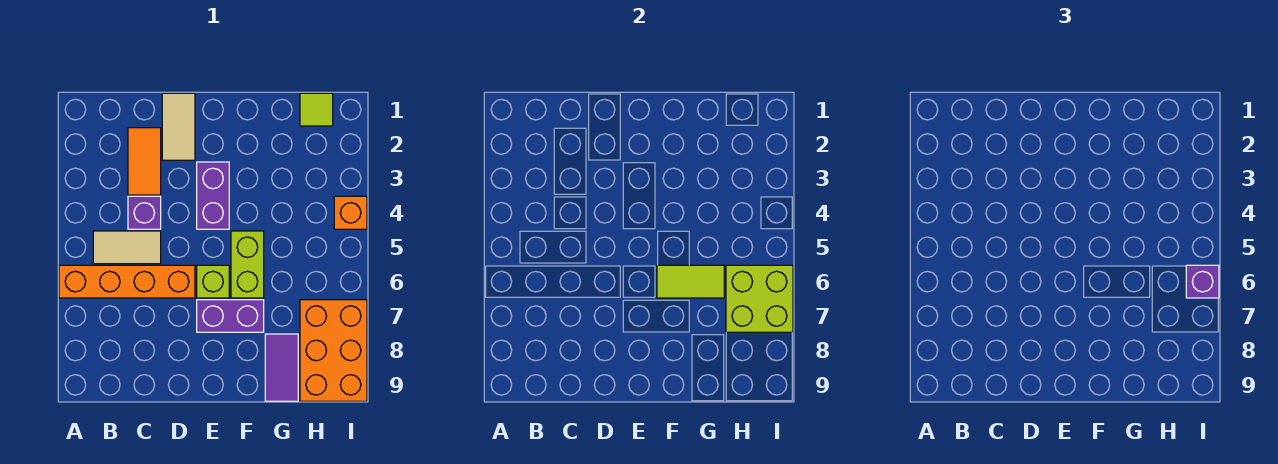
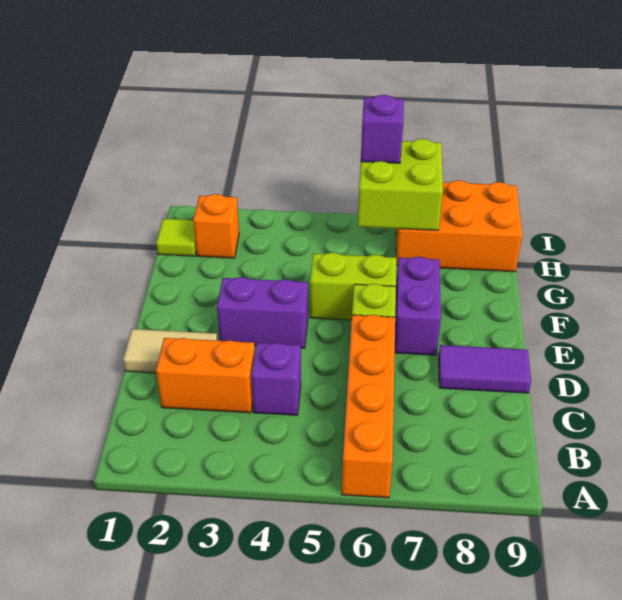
tan 1x2 tile [93,231,161,264] -> none
orange 1x2 tile [128,128,161,195] -> orange 1x2 brick [156,338,255,413]
lime 1x2 tile [657,265,724,298] -> none
purple 1x2 tile [265,334,298,401] -> purple 1x2 tile moved to [439,345,531,393]
orange 1x1 brick [334,196,367,229] -> orange 1x1 brick moved to [193,194,239,258]

